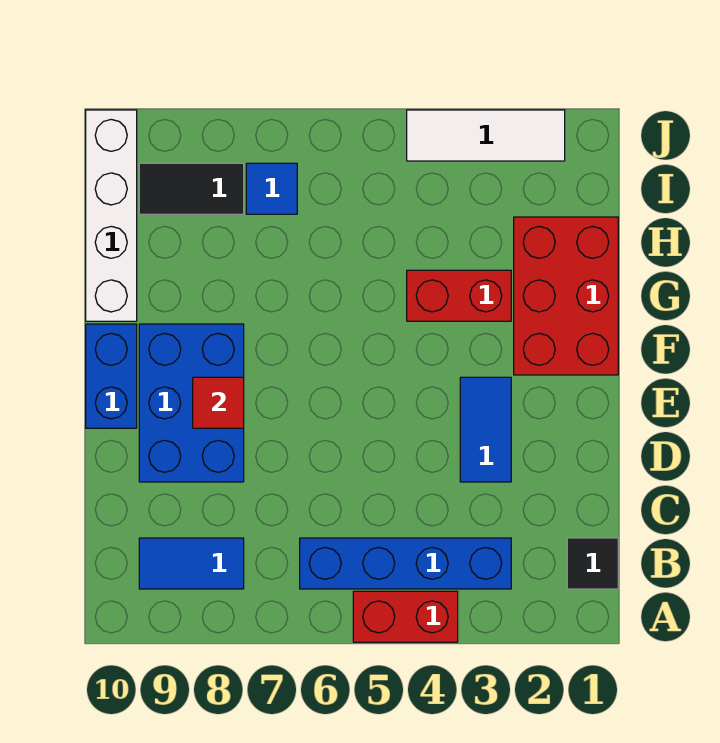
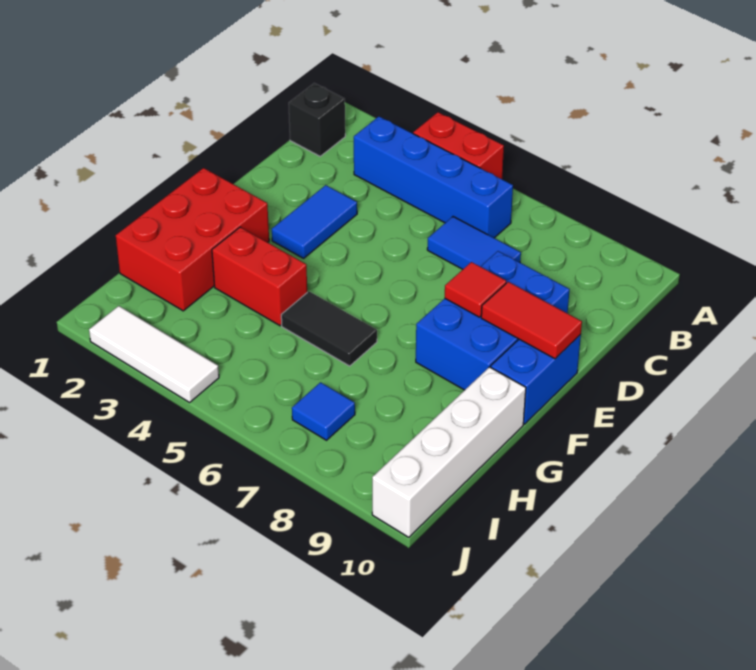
black 1x1 tile [567,538,618,589] -> black 1x1 brick [289,83,345,156]
blue 1x2 tile [139,538,244,589] -> blue 1x2 tile moved to [427,217,521,269]
none -> red 1x2 tile [481,282,582,359]
black 1x2 tile [139,163,244,214] -> black 1x2 tile moved to [281,292,377,366]

